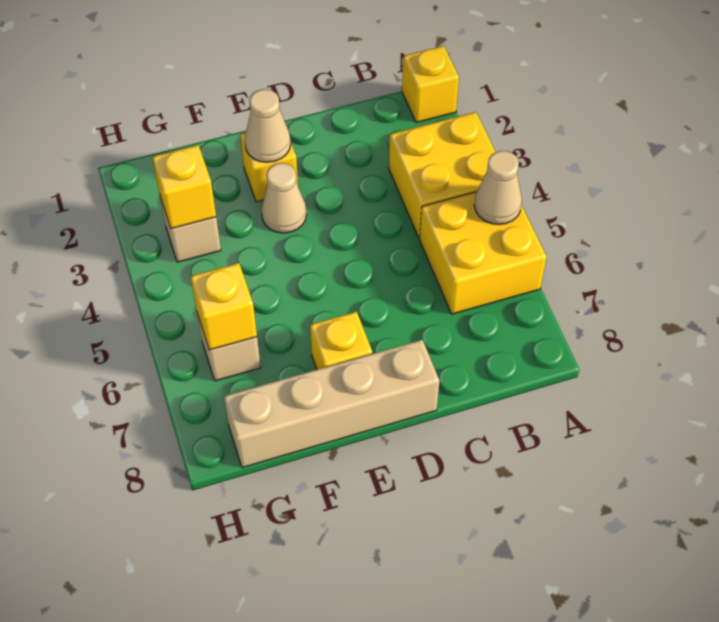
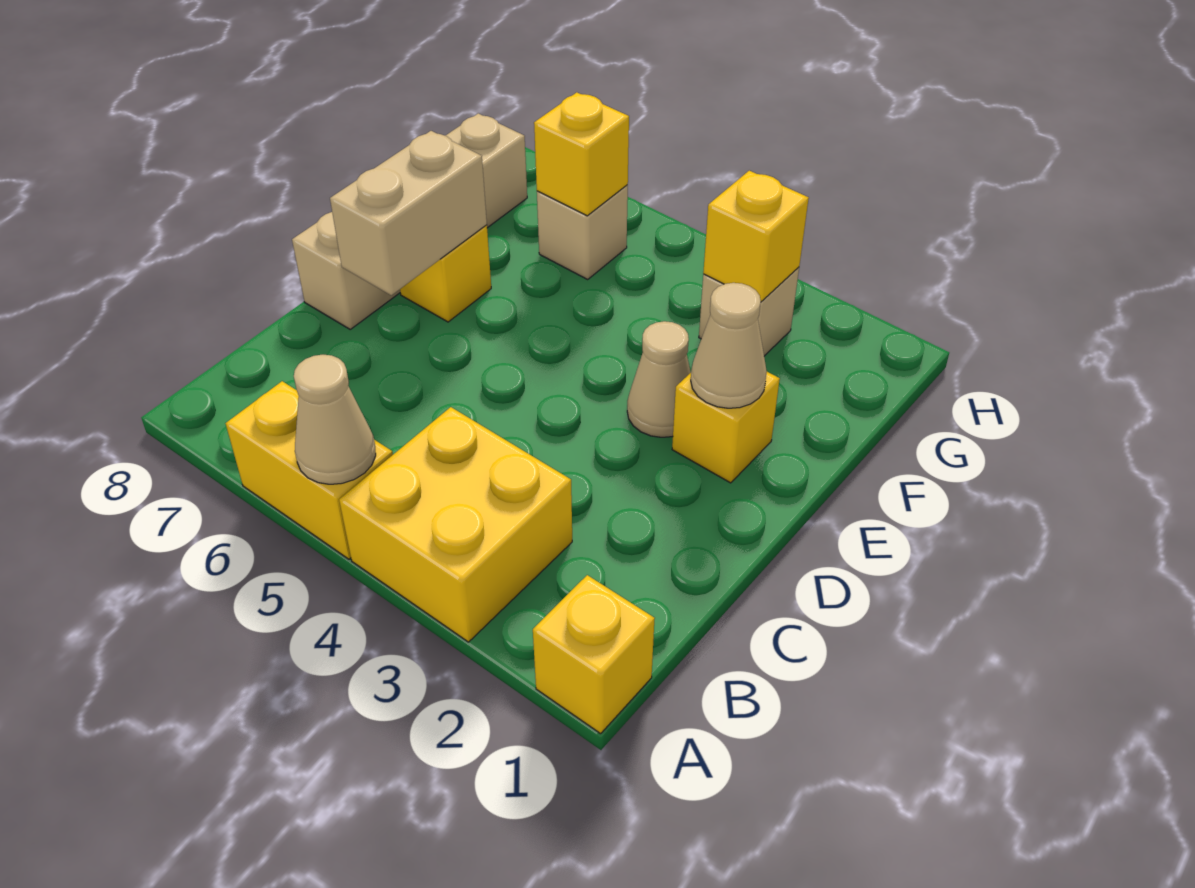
yellow 2x2 brick [420,192,547,314] -> yellow 1x2 brick [226,381,393,559]
none -> tan 1x2 brick [330,131,487,295]

